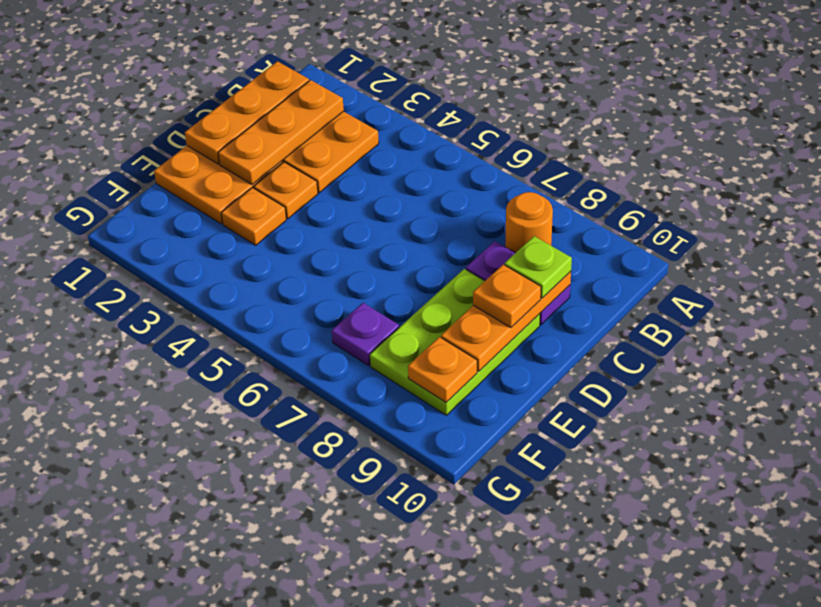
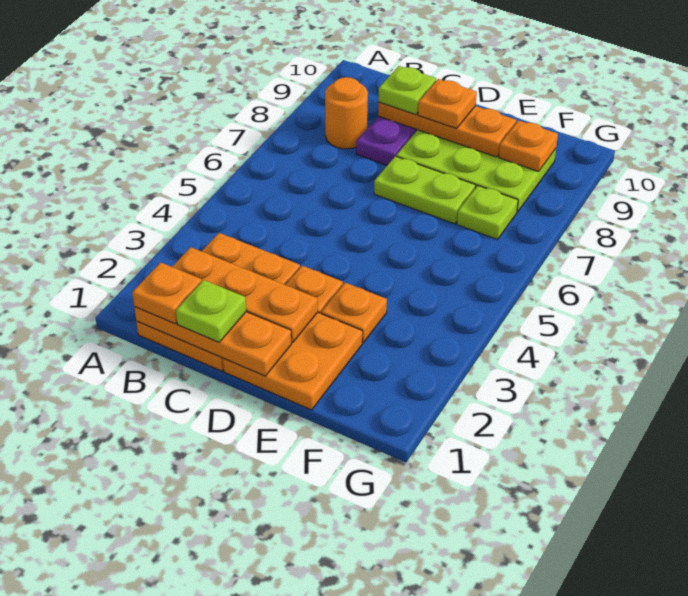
none -> orange 1x1 plate [132,262,202,323]
none -> lime 1x1 plate [176,280,246,342]
none -> lime 1x2 plate [374,156,476,224]
purple 1x1 plate [332,303,399,366] -> lime 1x1 plate [457,186,518,240]

